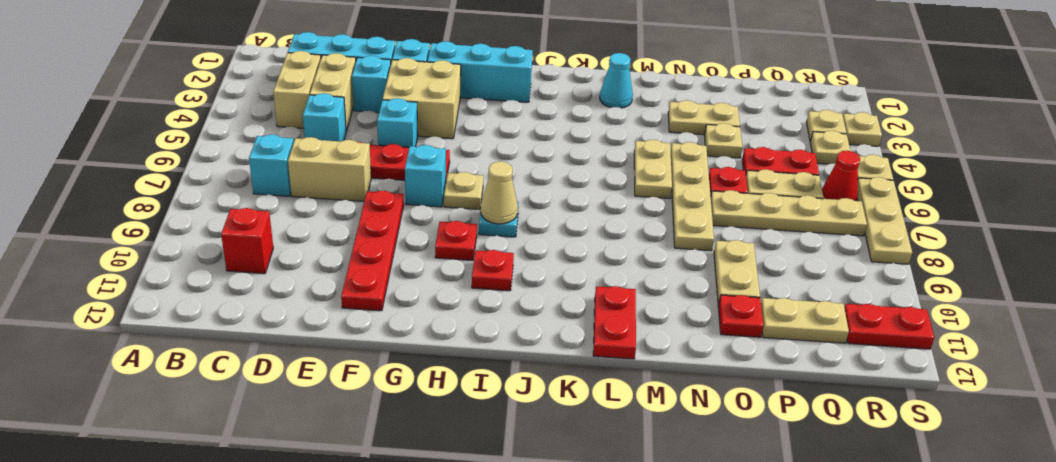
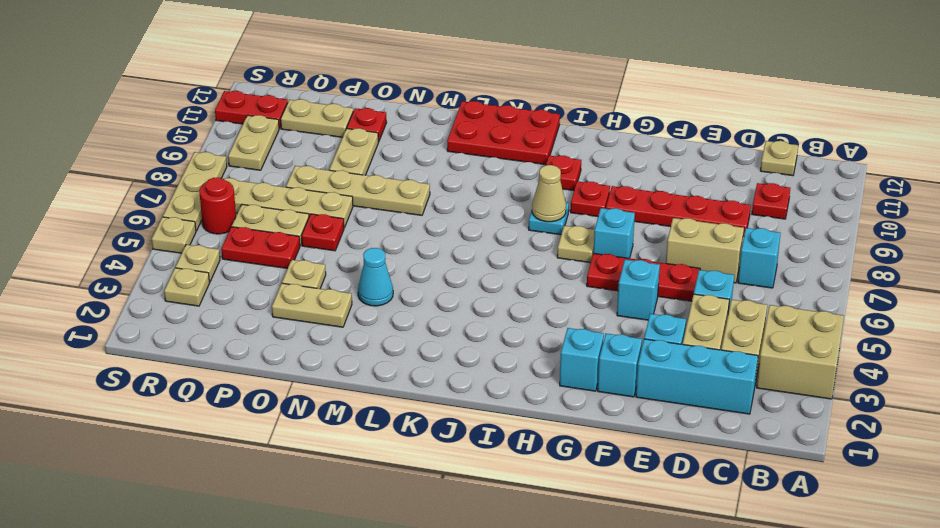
red 1x1 brick [221,208,273,274] -> red 1x1 plate [752,183,790,219]
tan 2x2 brick [383,58,461,139] -> tan 2x2 brick moved to [757,305,844,399]
red 1x4 plate [341,191,404,311] -> red 1x4 plate turned to [606,186,751,236]
cyan 1x3 brick [427,41,533,102] -> cyan 1x1 brick [560,328,604,391]
cyan 1x1 cone [600,53,633,108] -> cyan 1x1 cone moved to [358,248,393,306]
red 1x2 plate [593,286,636,359] -> red 2x3 plate [447,101,560,165]
tan 1x2 plate [634,140,672,198] -> tan 1x2 plate moved to [228,115,279,170]
tan 1x4 plate [671,142,714,251] -> tan 1x4 plate turned to [286,166,430,215]
red 1x1 cone [822,151,860,201] -> red 1x1 round brick [199,178,236,234]
tan 1x1 plate [843,112,882,146] -> tan 1x1 plate moved to [760,141,798,176]

